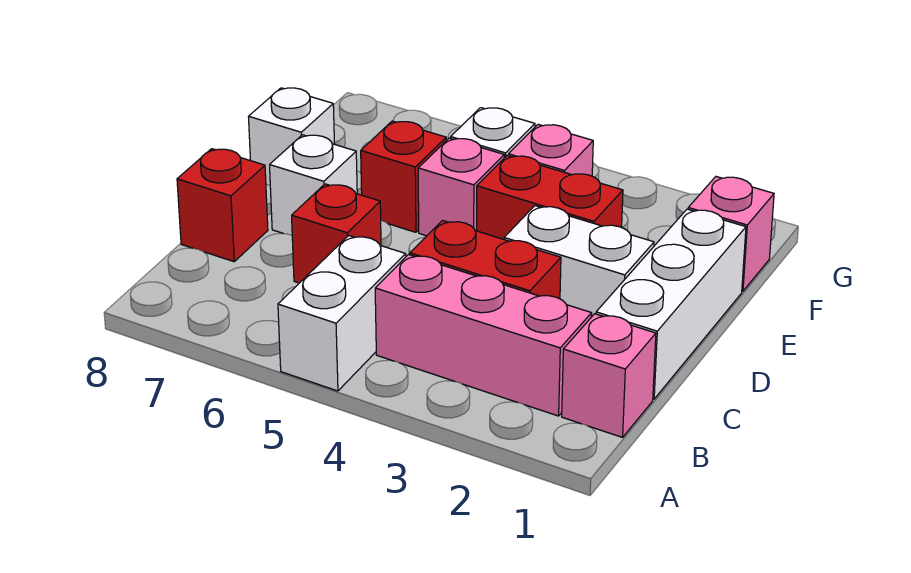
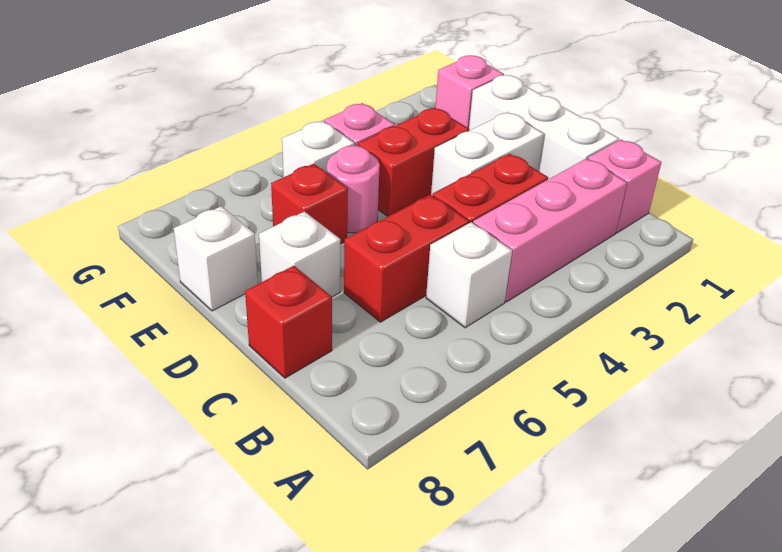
white 1x2 brick [278,236,406,391] -> white 1x1 brick [426,222,512,328]
red 1x1 brick [292,184,381,283] -> red 1x2 brick [344,195,469,322]
pink 1x1 brick [418,138,504,236] -> pink 1x1 round brick [327,146,380,233]

